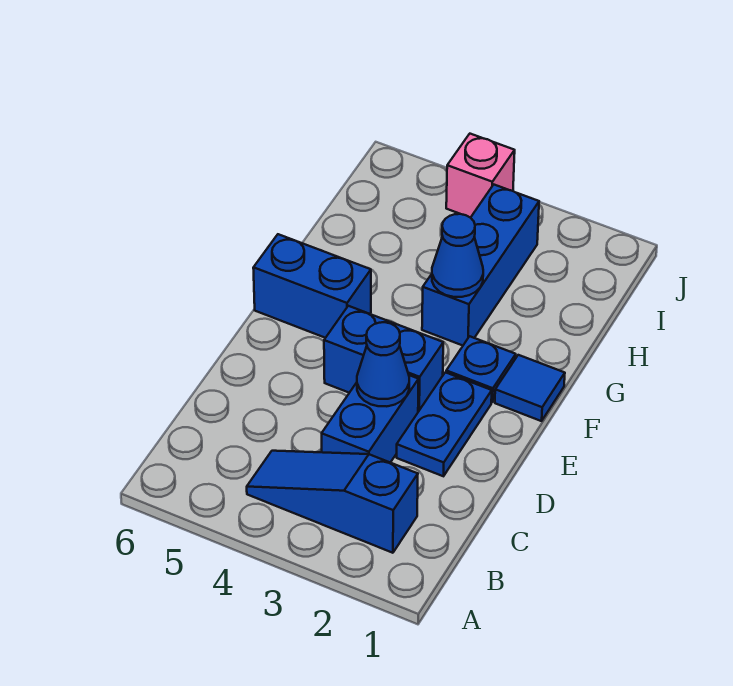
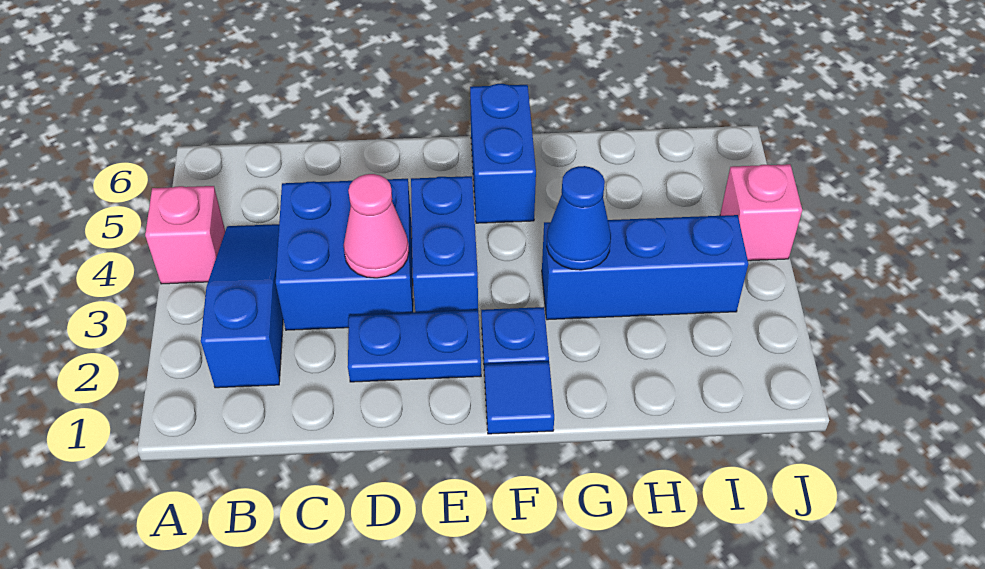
none -> pink 1x1 brick [145,186,225,284]
blue 1x2 brick [322,375,419,463] -> blue 2x2 brick [276,179,413,330]
blue 1x1 cone [357,322,409,406] -> pink 1x1 cone [344,174,409,278]

